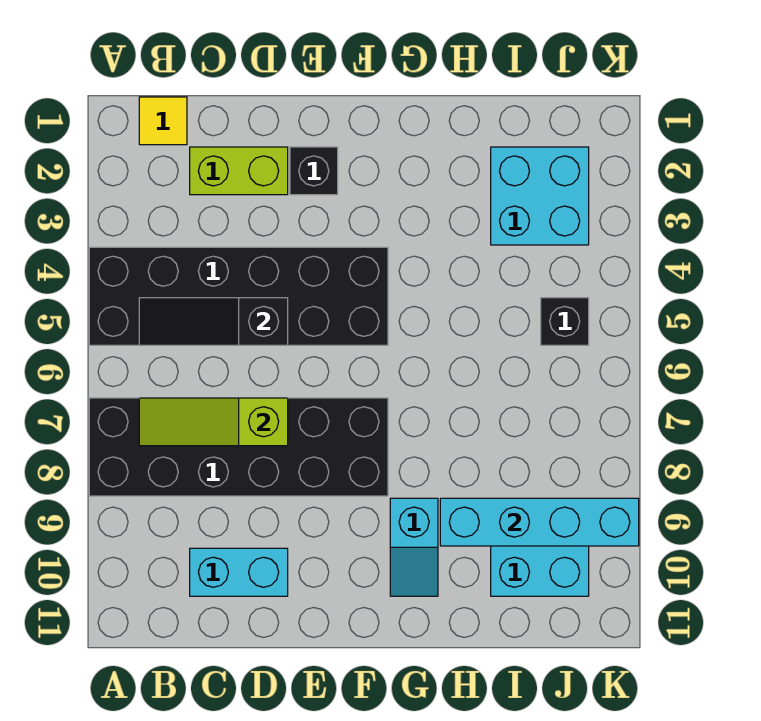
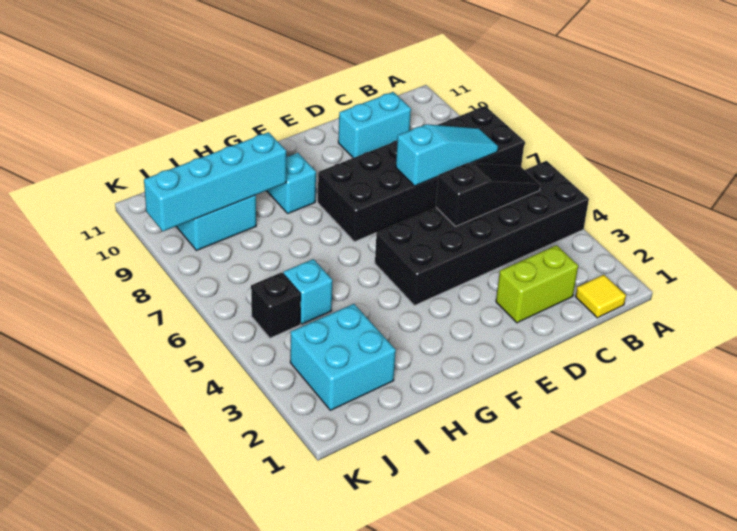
lime 1x3 slope [139,398,288,446] -> cyan 1x3 slope [396,124,498,186]
black 1x1 brick [290,147,338,195] -> none
none -> cyan 1x1 brick [283,259,332,324]

